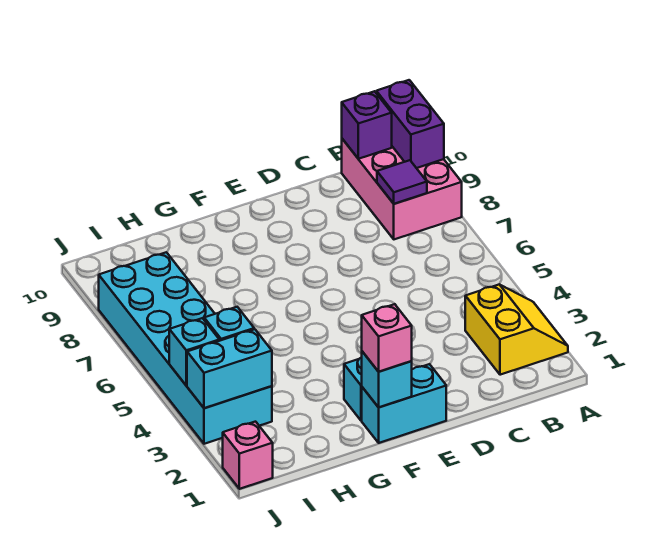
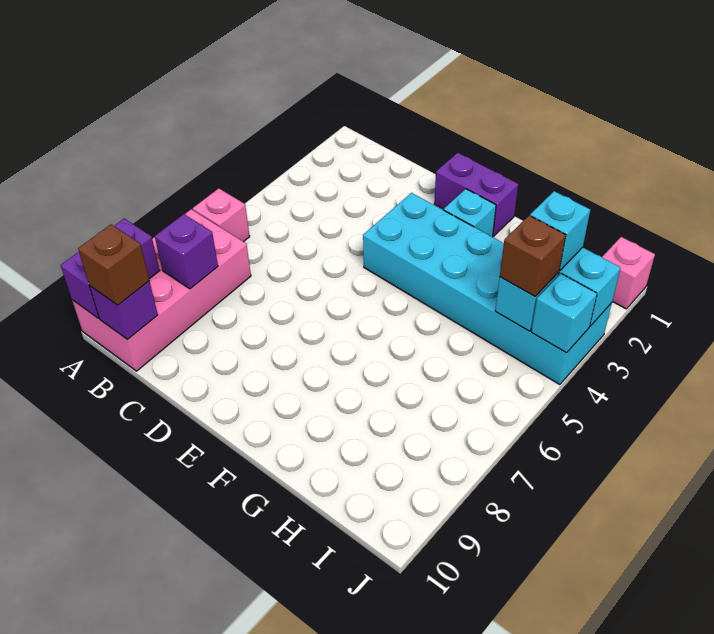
yellow 2x2 slope [465,284,568,375] -> none
pink 2x3 brick [342,139,462,239] -> pink 2x4 brick [72,209,251,371]
purple 1x1 tile [377,160,427,204] -> purple 1x1 brick [155,214,218,289]
none -> brown 1x1 brick [78,225,149,305]
cyan 1x2 brick [362,364,446,443] -> purple 1x2 brick [434,153,518,236]
cyan 1x1 brick [362,351,412,407] -> cyan 1x1 brick moved to [530,191,590,271]
pink 1x1 brick [362,304,412,372] -> pink 1x1 brick moved to [193,188,250,242]
cyan 2x6 brick [99,252,272,444] -> cyan 2x6 brick turned to [363,193,612,385]
none -> brown 1x1 brick [500,216,566,296]

